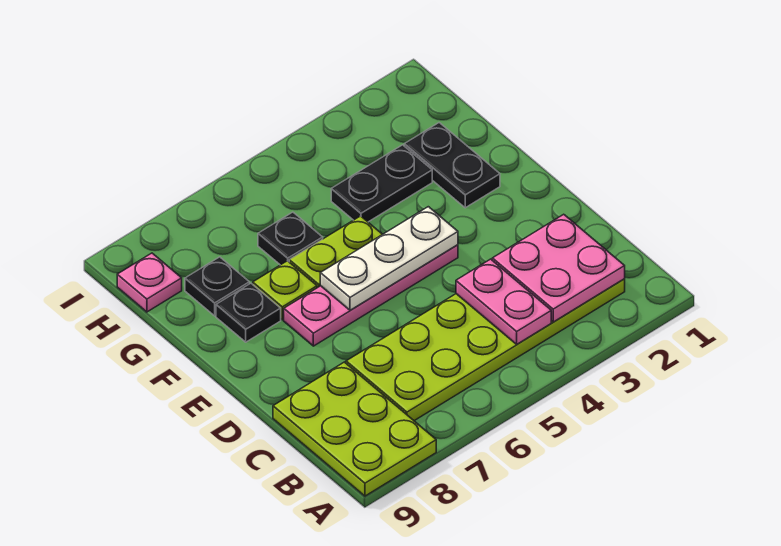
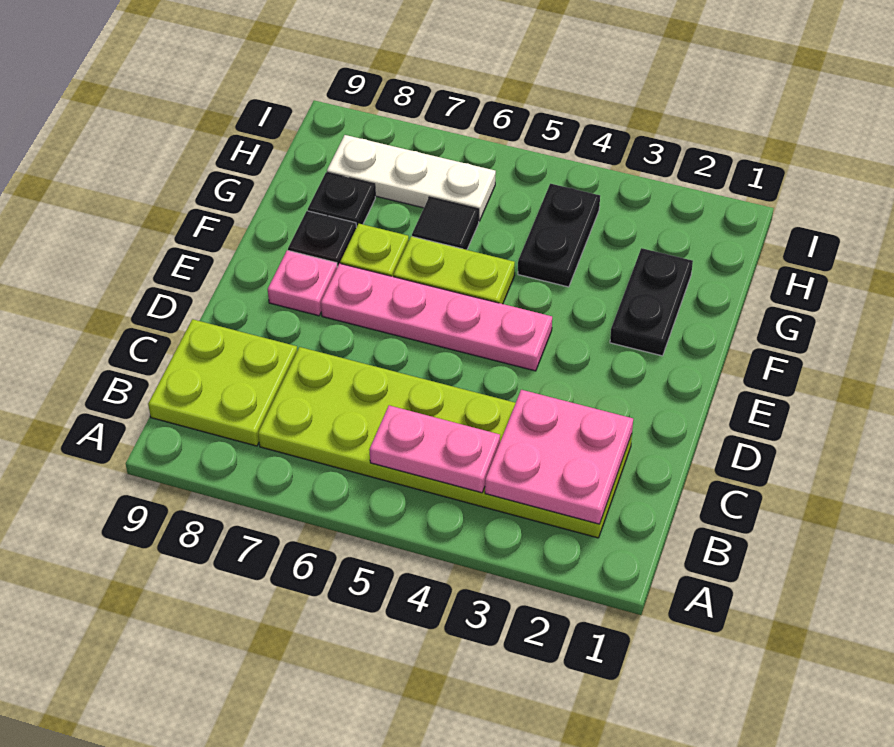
lime 2x3 plate [273,362,436,496] -> lime 2x2 plate [148,319,297,446]
pink 1x2 plate [456,259,551,344] -> pink 1x2 plate turned to [369,405,500,493]
white 1x3 plate [320,207,458,310] -> white 1x3 plate moved to [327,135,496,221]
black 1x2 plate [331,145,432,222] -> black 1x2 plate turned to [518,184,600,287]
black 1x1 plate [258,212,323,265] -> black 1x1 tile [412,197,479,250]
pink 1x1 plate [117,253,182,312] -> pink 1x1 plate moved to [268,250,337,316]

